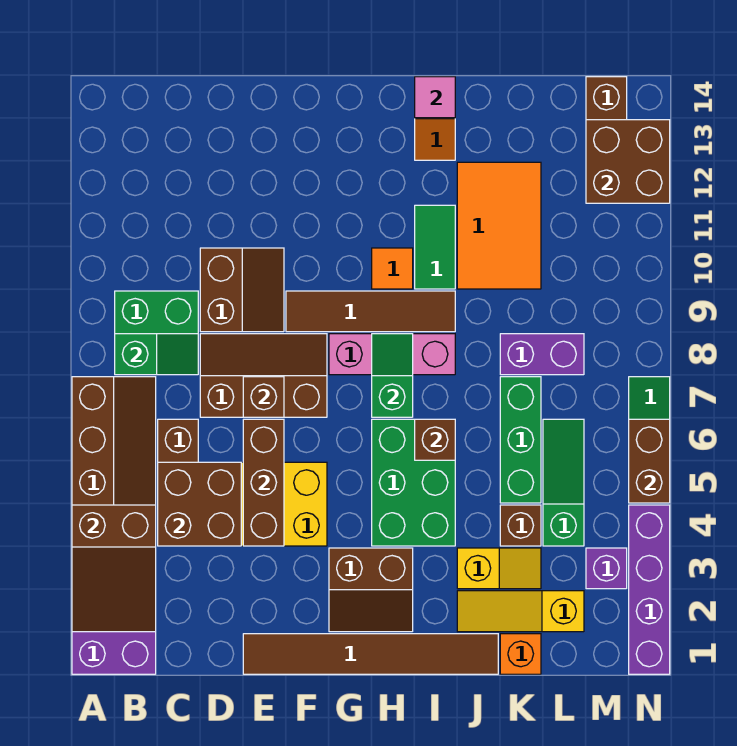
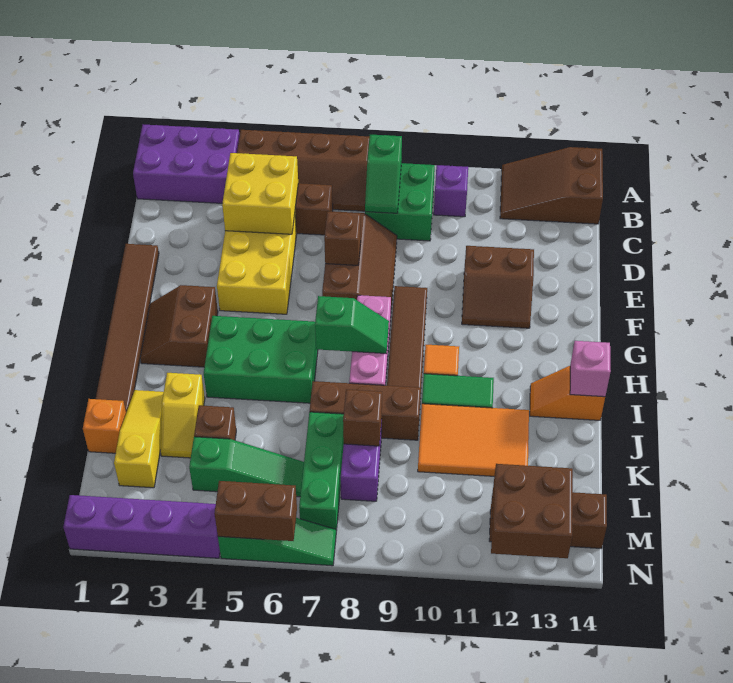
brown 2x3 slope [72,505,156,632] -> brown 2x3 slope moved to [500,147,603,224]
brown 2x2 brick [158,462,241,546] -> yellow 2x2 brick [222,153,298,234]
brown 2x2 slope [200,248,284,332] -> brown 2x2 slope moved to [462,246,534,328]
brown 1x3 brick [243,419,284,546] -> brown 1x3 brick moved to [310,381,421,440]
brown 1x1 brick [415,419,455,460] -> brown 1x1 brick moved to [343,389,382,446]
pink 1x1 tile [415,77,455,118] -> pink 1x1 brick [570,341,611,397]
green 1x3 brick [500,377,541,503] -> green 1x3 brick turned to [299,412,344,531]
purple 1x1 brick [586,548,627,589] -> purple 1x1 brick moved to [434,165,468,217]

